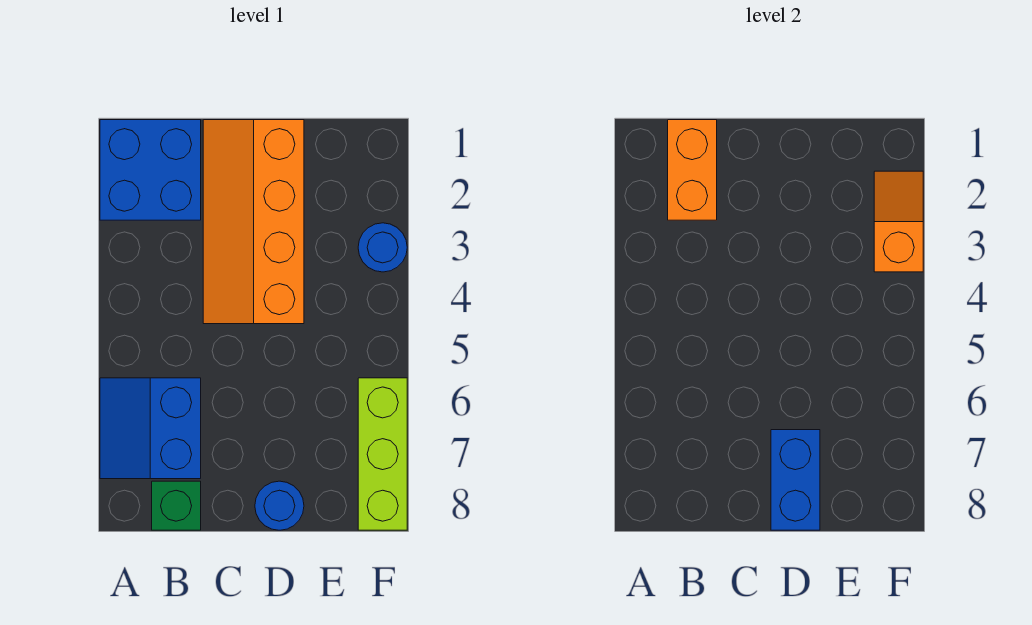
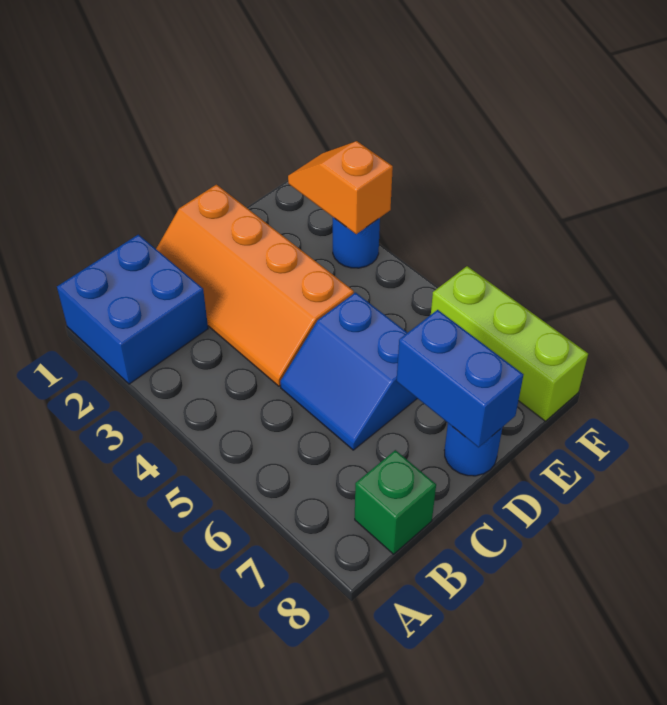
blue 2x2 slope [100,378,201,479] -> blue 2x2 slope moved to [280,293,417,450]
orange 1x2 brick [668,120,717,220] -> none

